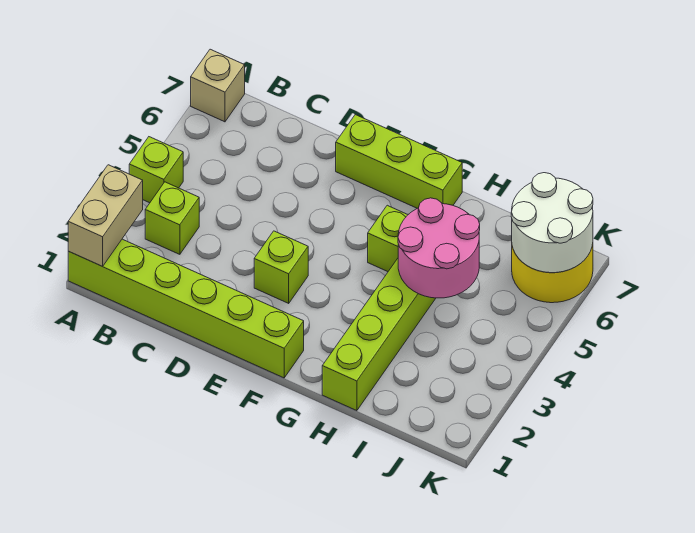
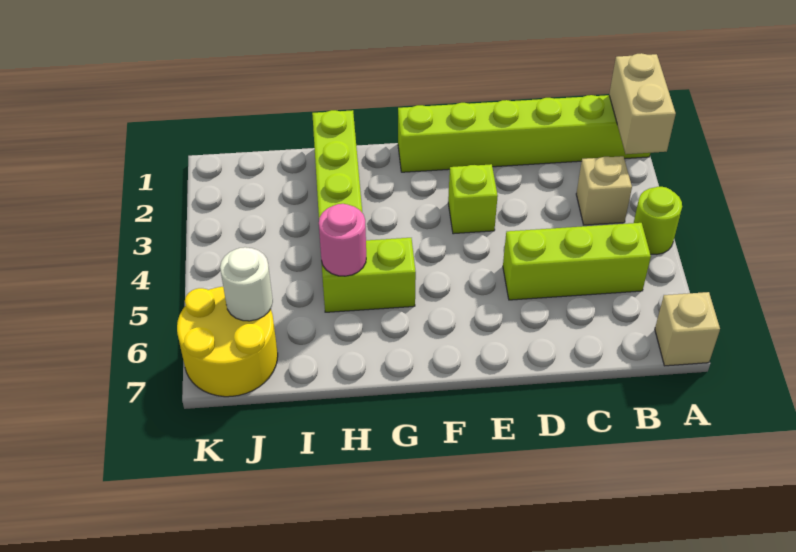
lime 1x1 brick [129,137,183,203] -> lime 1x1 round brick [634,187,682,254]
lime 1x1 brick [145,182,199,254] -> tan 1x1 brick [576,156,632,225]
lime 1x3 brick [336,115,462,208] -> lime 1x3 brick moved to [503,223,651,300]
pink 2x2 round brick [398,198,480,298] -> pink 1x1 round brick [319,204,366,276]
white 2x2 round brick [511,173,593,273] -> white 1x1 round brick [220,247,273,321]

